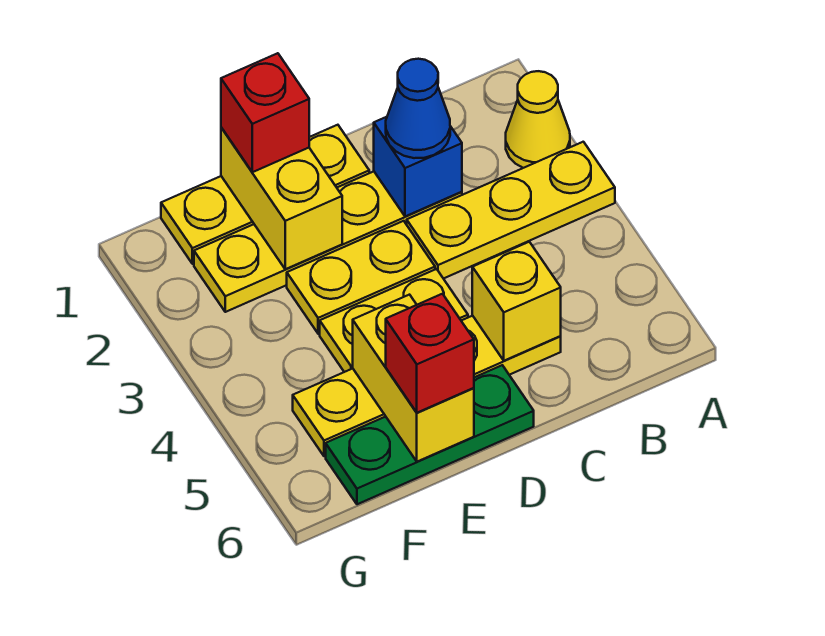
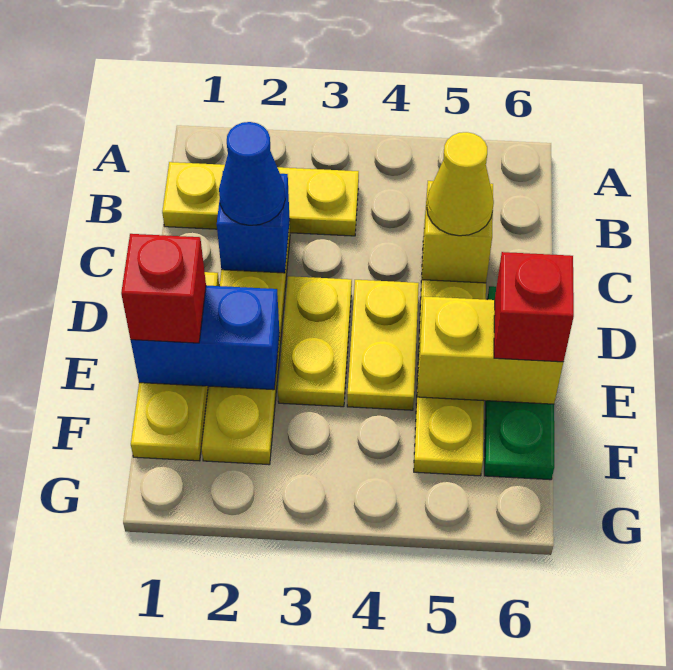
yellow 1x1 cone [506,71,570,168] -> yellow 1x1 cone moved to [427,132,494,236]
yellow 1x3 plate [407,142,615,279] -> yellow 1x3 plate turned to [162,162,359,236]
yellow 1x2 brick [221,128,342,269] -> blue 1x2 brick [131,285,280,390]

